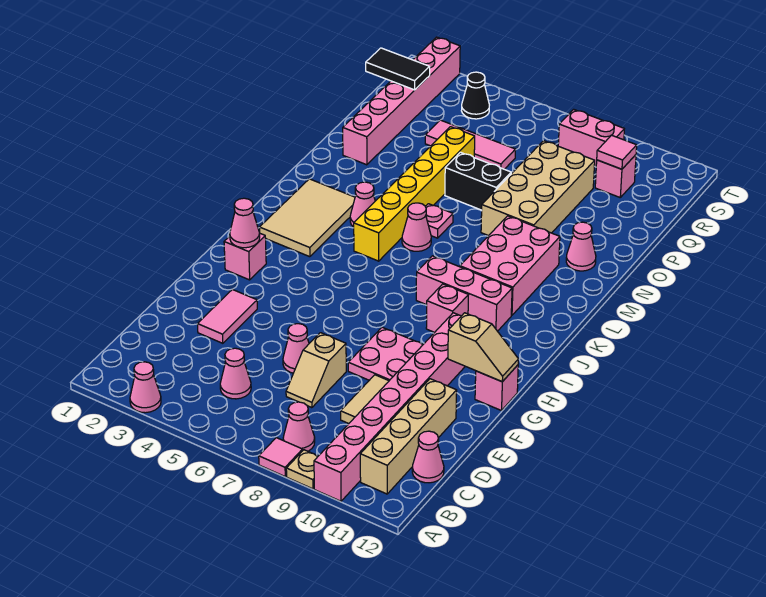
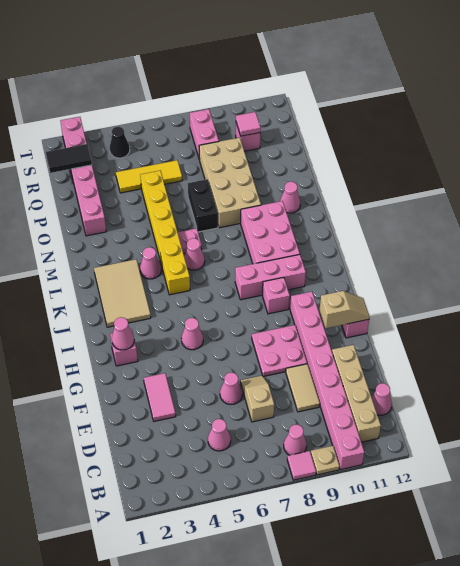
pink 1x1 cone [130,362,161,413] -> pink 1x1 cone moved to [181,318,203,350]
tan 1x2 slope [286,333,346,408] -> tan 1x2 slope turned to [240,376,274,422]
black 1x2 brick [445,152,511,210] -> black 1x2 brick turned to [188,179,218,232]
pink 1x3 tile [425,120,516,169] -> yellow 1x3 tile [116,160,182,193]
pink 1x2 brick [558,109,624,166] -> pink 1x2 brick turned to [190,109,219,160]

